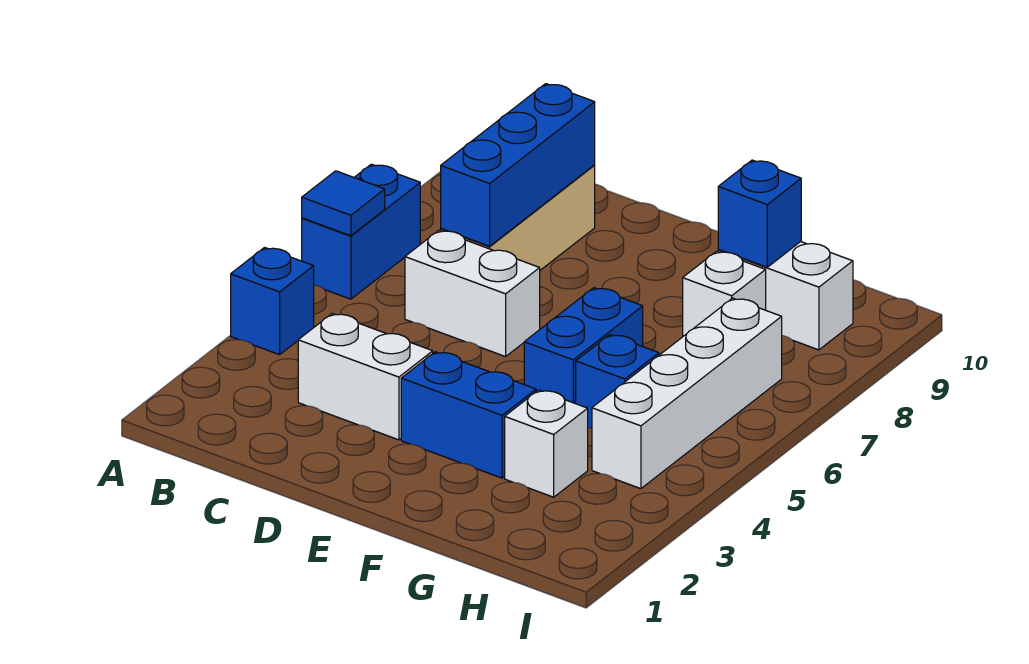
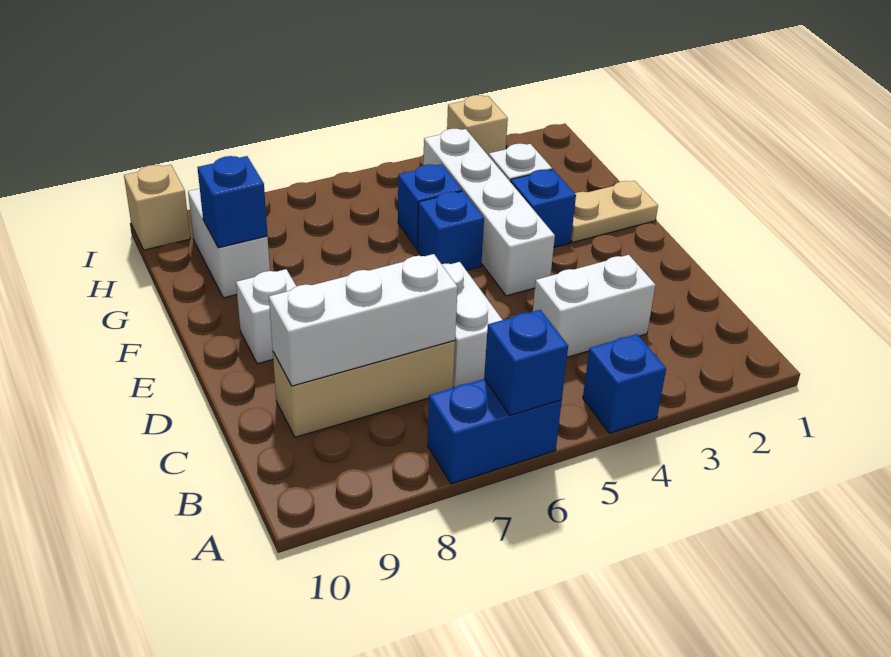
blue 1x1 tile [302,171,385,236] -> blue 1x1 brick [484,310,568,415]
white 1x2 brick [298,314,433,440] -> white 1x2 brick turned to [533,255,655,357]
blue 1x3 brick [441,84,595,246] -> white 1x3 brick [269,254,458,386]
blue 1x2 brick [401,352,536,478] -> blue 1x1 brick [511,169,576,247]
none -> tan 1x2 plate [571,181,658,242]
blue 1x2 brick [524,288,643,404] -> blue 1x1 brick [418,191,484,270]
white 1x1 brick [683,251,766,336] -> white 1x1 brick moved to [236,269,296,364]
white 1x4 brick [592,298,782,489] -> white 1x4 brick turned to [423,129,555,296]
none -> tan 1x1 brick [447,95,508,156]
none -> tan 1x1 brick [124,165,190,250]

